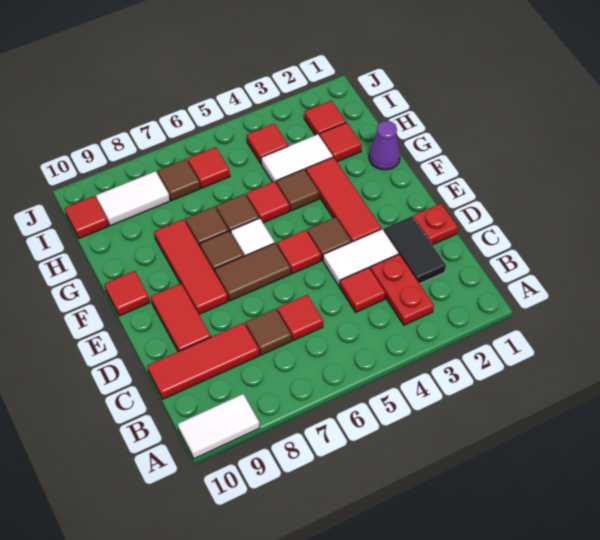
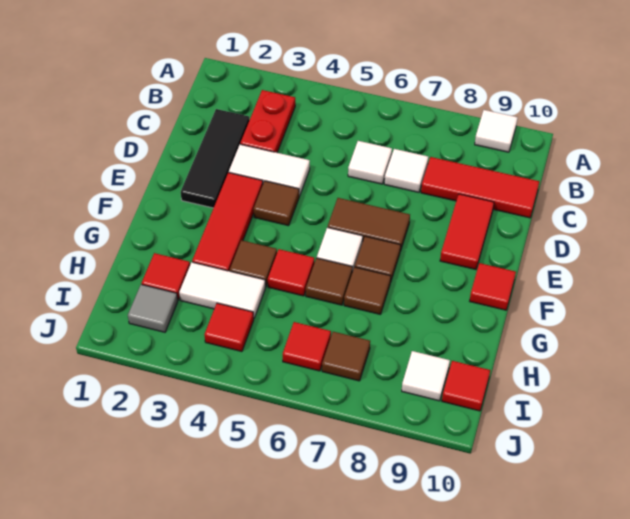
white 1x2 tile [178,394,260,459] -> white 1x1 tile [475,110,518,152]
black 1x2 tile [384,216,446,284] -> black 1x3 tile [181,109,249,208]
red 1x1 tile [340,268,385,312] -> none
red 1x1 tile [277,295,323,341] -> white 1x1 tile [348,141,392,184]
brown 1x1 tile [246,309,291,355] -> white 1x1 tile [384,149,428,192]
red 1x1 plate [413,204,458,245] -> none
red 1x1 tile [277,230,321,274] -> none
red 1x3 tile [154,219,228,314] -> none
purple 1x1 cone [369,121,400,170] -> none
red 1x1 tile [304,101,346,136] -> grey 1x1 tile [128,285,178,332]
white 1x2 tile [96,171,170,226] -> white 1x1 tile [402,351,450,401]

